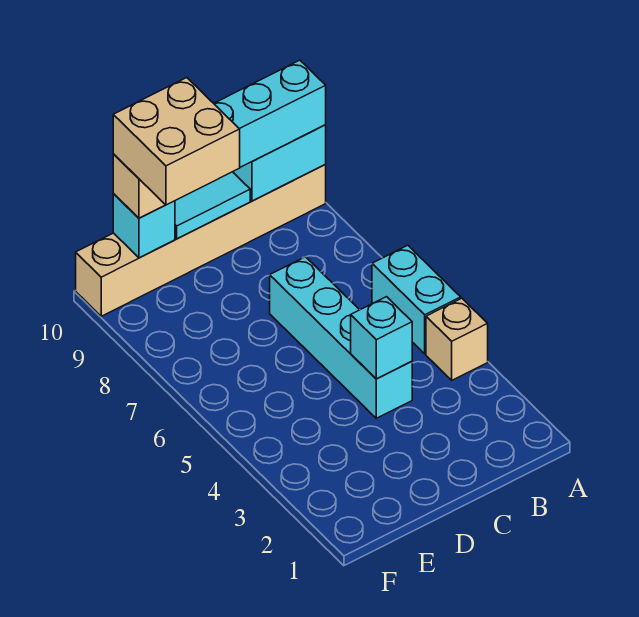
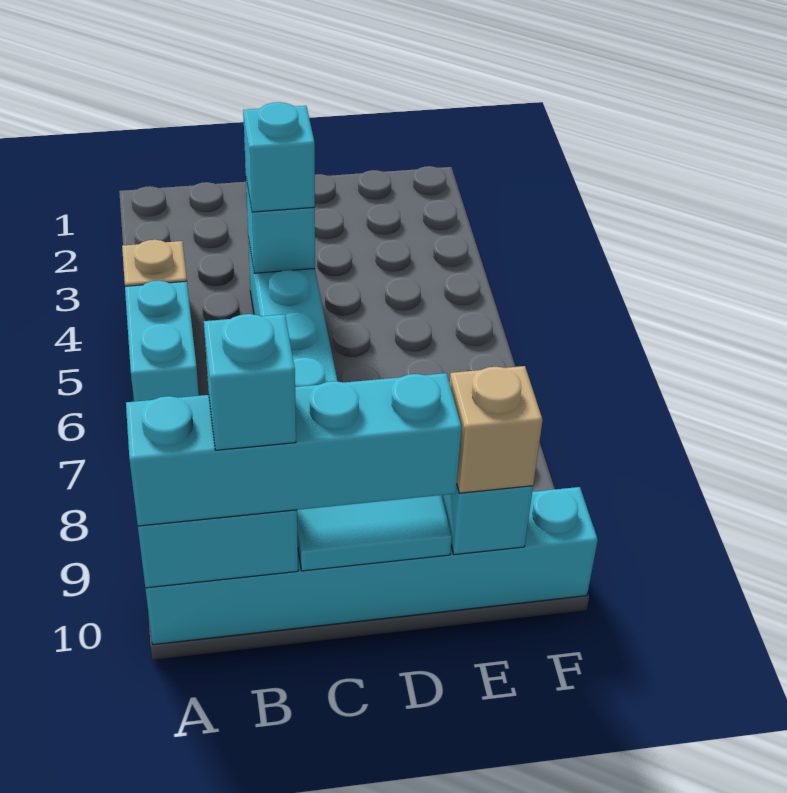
tan 1x6 brick [76,165,326,316] -> cyan 1x6 brick [145,487,598,645]
none -> cyan 1x1 brick [204,314,296,450]
none -> cyan 1x1 brick [243,102,315,212]
tan 2x2 brick [113,78,240,205] -> none

